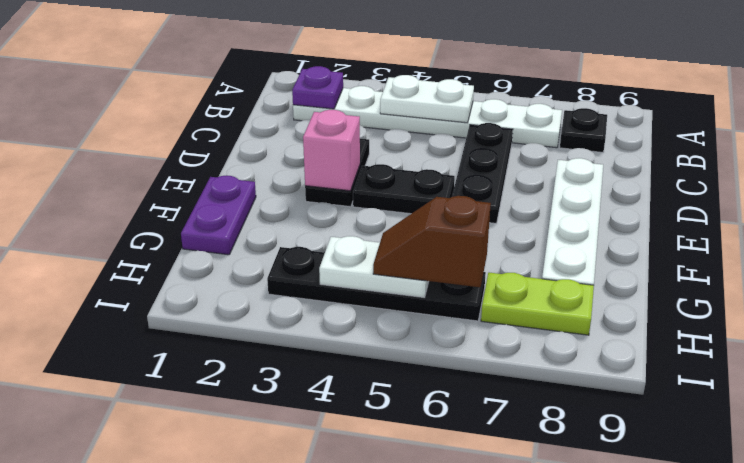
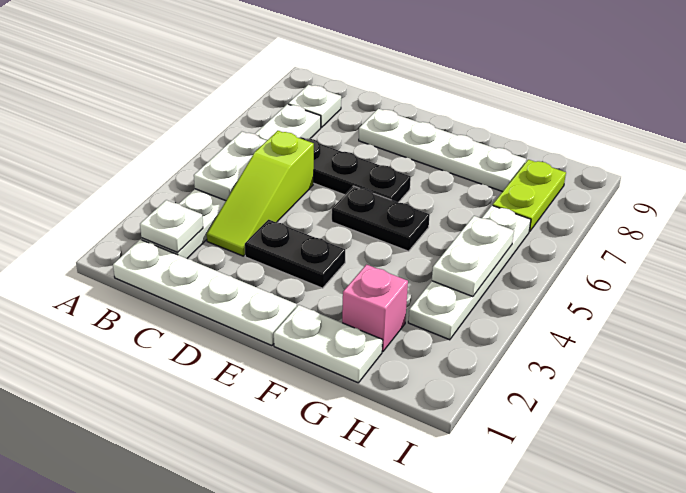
none -> white 1x4 plate [113,239,297,346]
purple 1x1 plate [292,66,343,109] -> white 1x1 plate [140,200,203,253]
black 1x1 plate [560,108,607,152] -> white 1x1 plate [288,85,341,128]
none -> lime 1x3 slope [207,131,314,256]
pink 1x1 brick [303,110,360,191] -> pink 1x1 brick moved to [342,265,408,352]
black 1x2 plate [353,164,455,214] -> black 1x2 plate turned to [332,186,430,251]
purple 1x2 plate [181,176,256,255] -> white 1x2 plate [274,305,382,383]
black 1x4 plate [267,247,486,321] -> white 1x4 plate [408,205,531,340]
brown 1x2 slope [373,196,491,287] -> none

